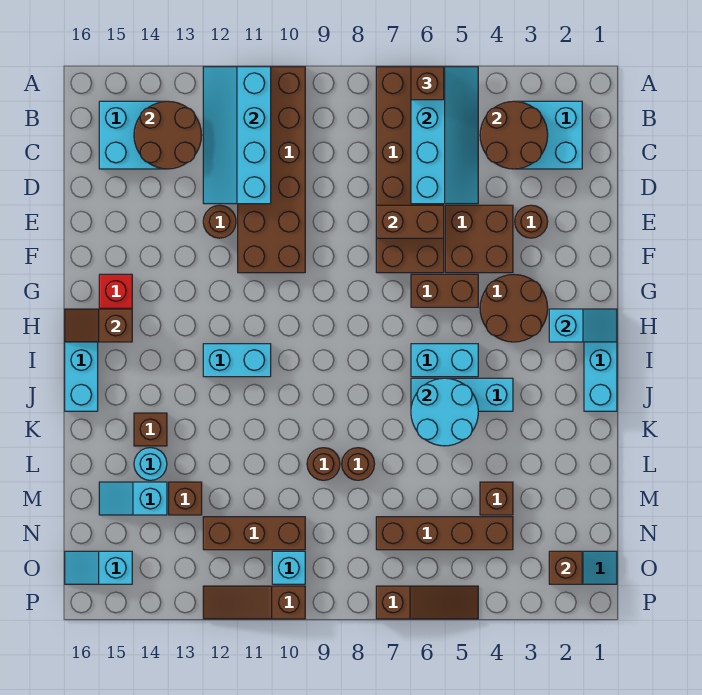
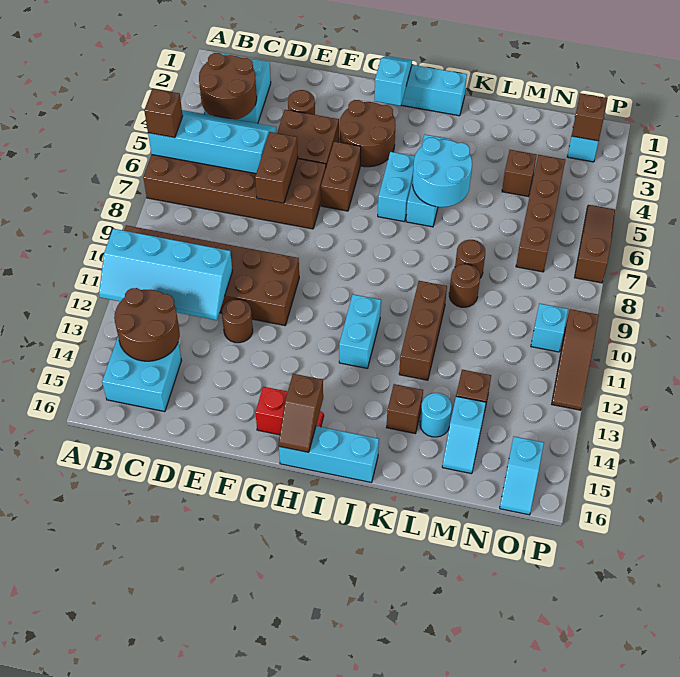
brown 1x3 brick [203,517,305,550] -> brown 1x3 brick moved to [399,281,447,380]

